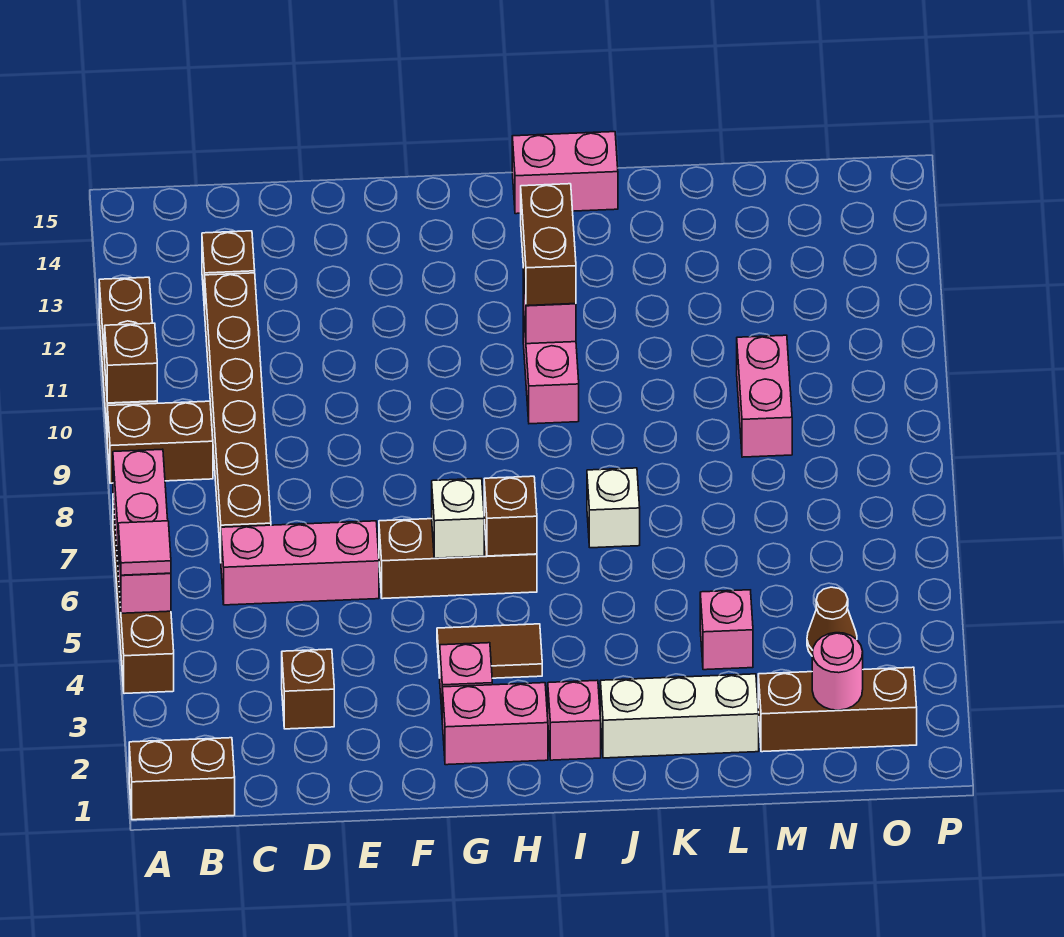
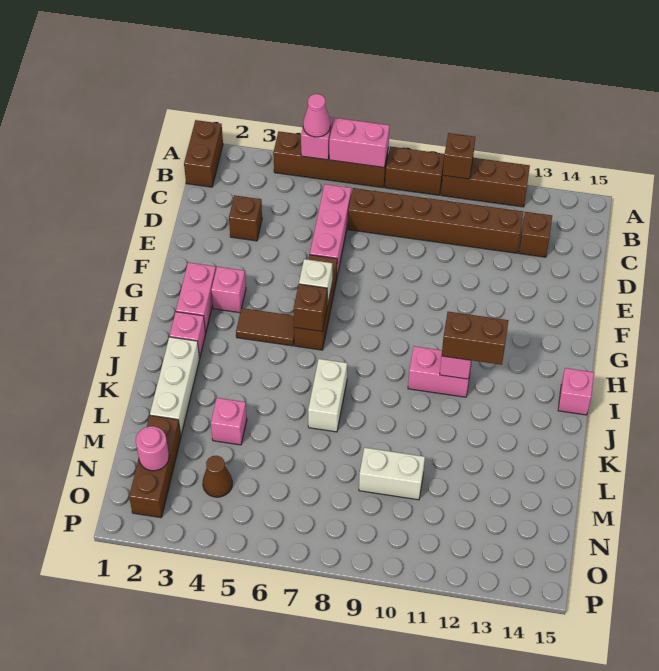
pink 1x1 tile [118,521,171,575] -> pink 1x1 cone [303,94,330,137]
brown 1x2 brick [107,401,213,483] -> brown 1x2 brick turned to [385,146,445,195]
brown 1x2 tile [437,624,542,678] -> brown 1x2 tile turned to [236,308,294,346]
pink 1x2 brick [512,132,618,214] -> pink 1x1 brick [558,368,594,415]
white 1x1 brick [587,468,640,548] -> white 1x2 brick [308,359,347,432]
pink 1x2 brick [737,335,792,457] -> white 1x2 brick [359,448,425,500]

